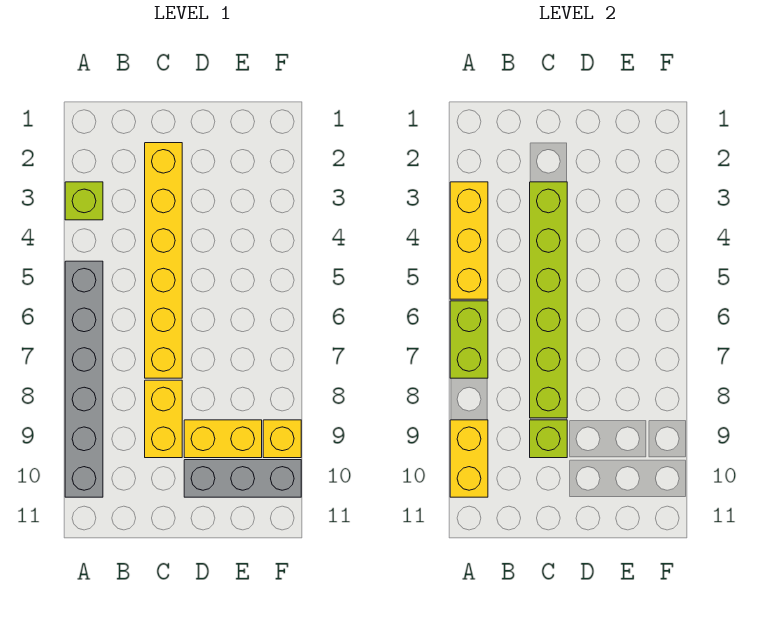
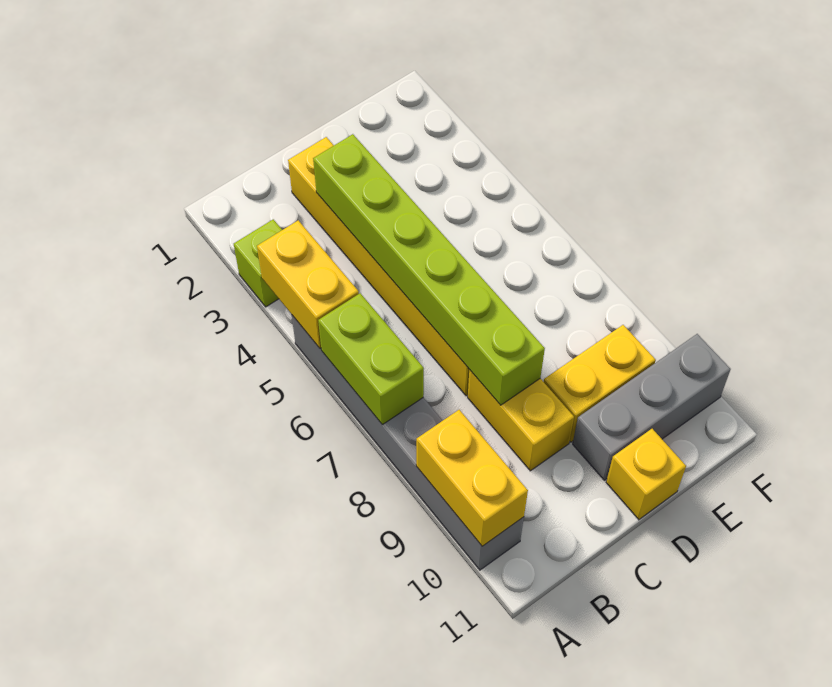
yellow 1x3 brick [450,182,488,299] -> yellow 1x2 brick [257,220,359,349]
lime 1x1 brick [530,420,567,458] -> none
yellow 1x1 brick [263,420,301,458] -> yellow 1x1 brick moved to [606,429,686,520]

